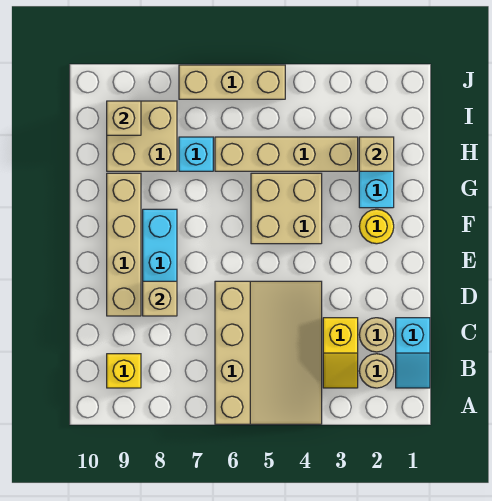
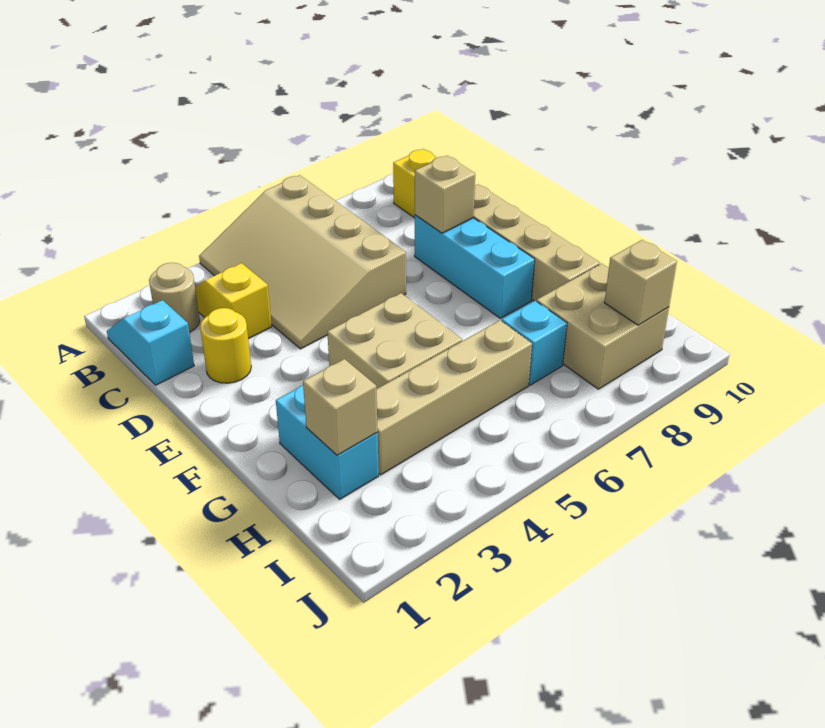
tan 1x1 round brick [359,318,394,352] -> none
yellow 1x1 round brick [359,209,394,244] -> yellow 1x1 round brick moved to [200,308,251,383]
tan 1x3 brick [179,65,285,99] -> none

